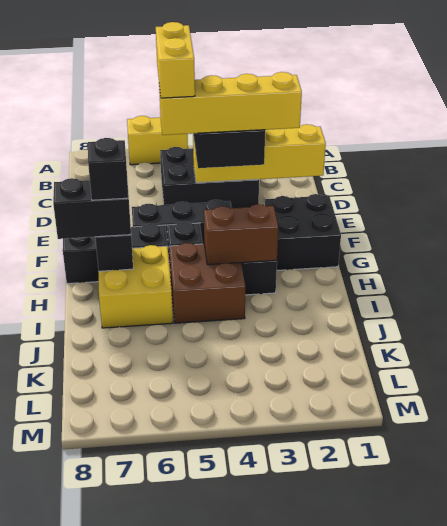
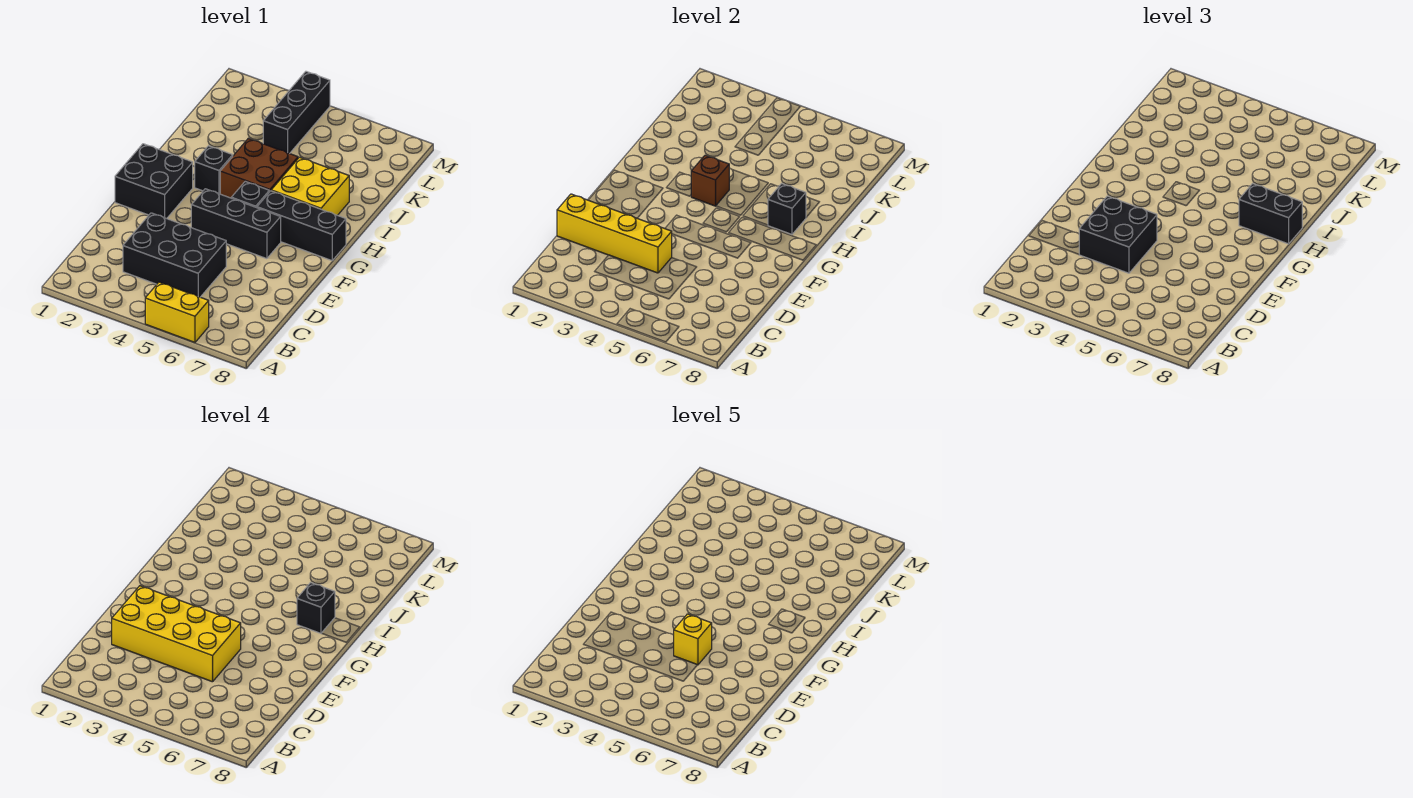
yellow 1x2 brick [156,22,195,98] -> yellow 1x1 brick [674,614,712,665]
yellow 1x4 brick [159,72,302,135] -> yellow 2x4 brick [112,586,241,682]
brown 1x2 brick [204,204,278,265] -> brown 1x1 brick [691,155,729,206]
none -> black 1x3 brick [263,71,330,154]

